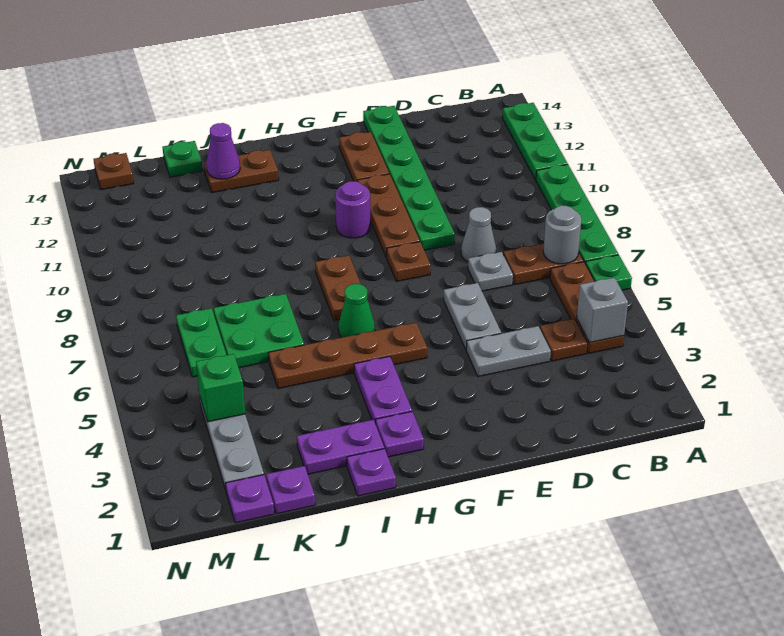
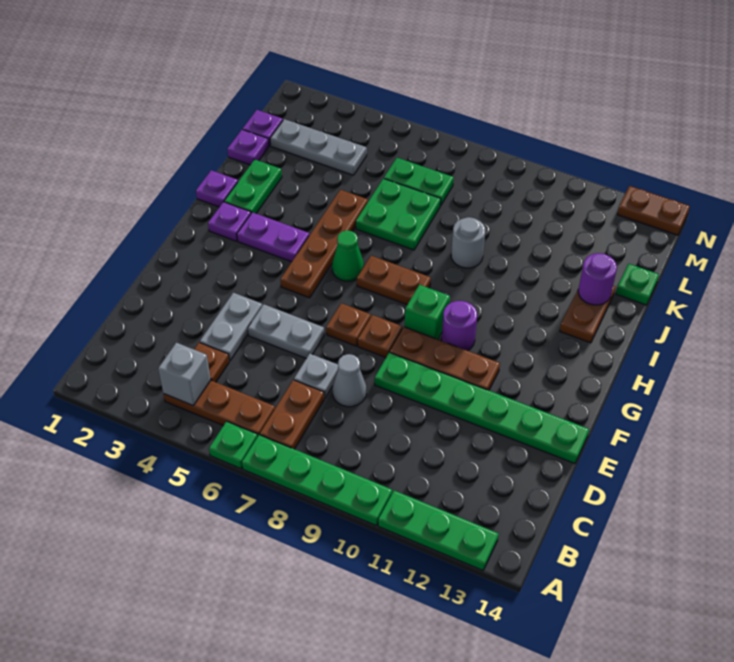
grey 1x1 round brick [543,206,582,264] -> grey 1x1 round brick moved to [451,217,485,268]
brown 1x2 plate [339,132,389,182] -> brown 1x2 plate moved to [617,186,690,235]
purple 1x2 plate [297,420,384,474] -> green 1x2 plate [224,159,282,213]
purple 1x1 cone [206,123,240,179] -> purple 1x1 round brick [578,253,617,305]
green 1x1 brick [196,354,245,422] -> green 1x1 brick moved to [405,285,450,339]
brown 1x1 plate [94,153,134,190] -> brown 1x1 plate moved to [326,303,371,346]

